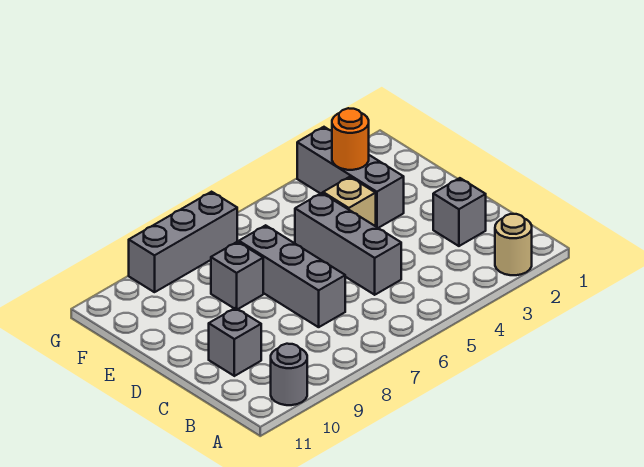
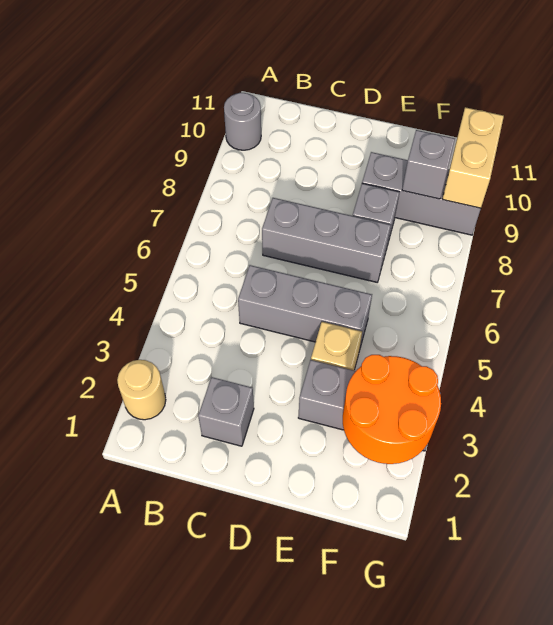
grey 1x1 brick [209,308,261,376] -> grey 1x1 brick moved to [402,130,455,199]
orange 1x1 round brick [332,108,369,170] -> orange 2x2 round brick [343,355,441,464]
grey 1x3 brick [129,192,237,292] -> grey 1x3 brick turned to [362,152,481,235]
none -> tan 1x2 brick [443,107,504,208]

